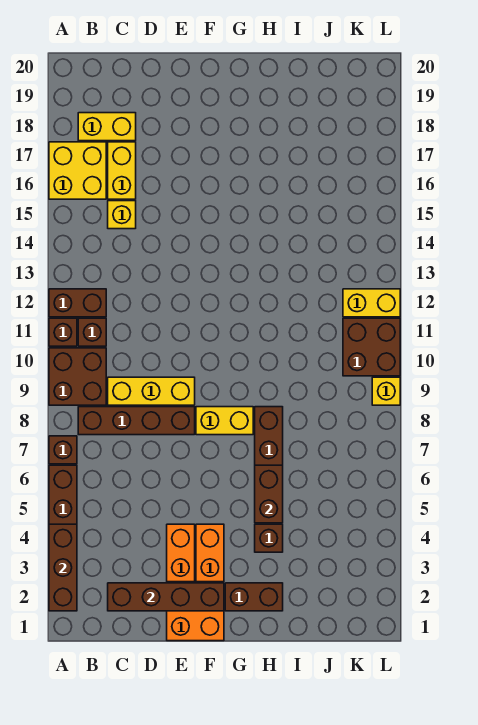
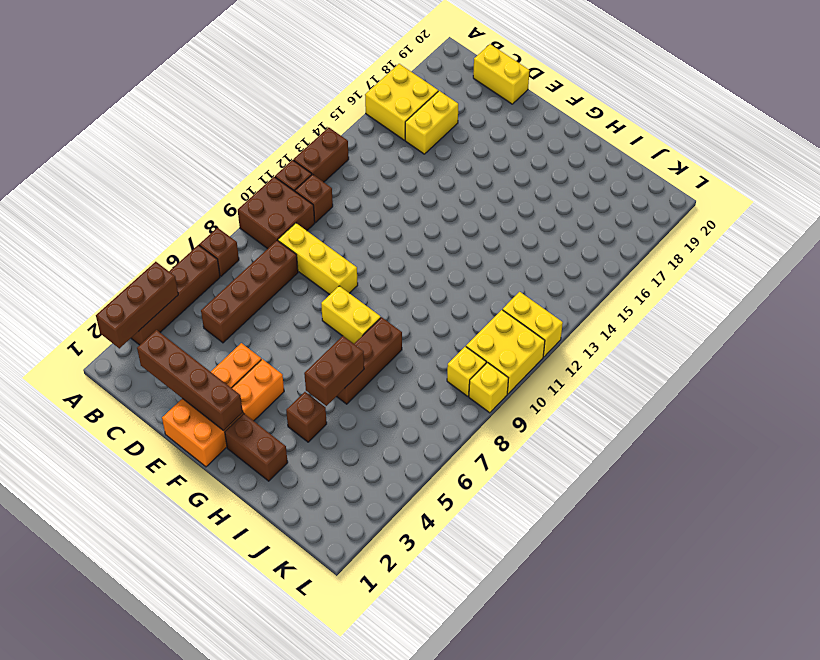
brown 1x2 brick [49,289,106,317] -> brown 1x2 brick turned to [293,127,349,182]
brown 1x4 brick [78,407,195,435] -> brown 1x4 brick turned to [201,240,298,343]
yellow 1x2 brick [78,113,136,141] -> yellow 1x2 brick moved to [473,44,530,104]
yellow 1x1 brick [108,201,136,229] -> yellow 1x1 brick moved to [447,346,486,396]
brown 2x2 brick [343,318,400,376] -> yellow 2x2 brick [466,310,545,394]

